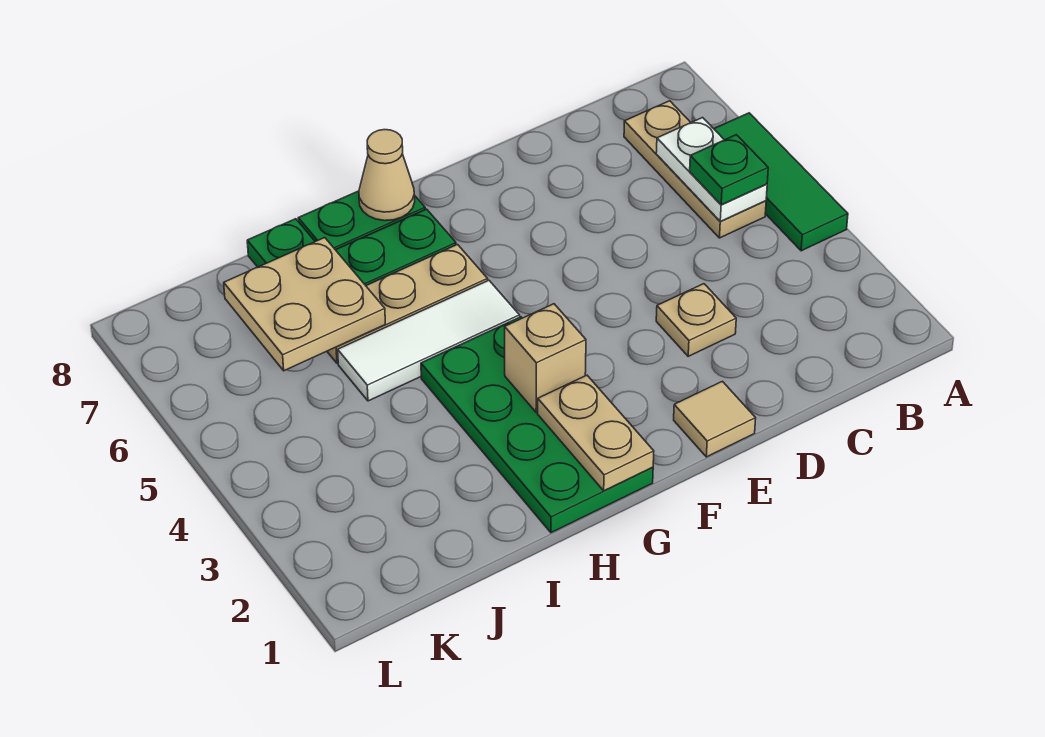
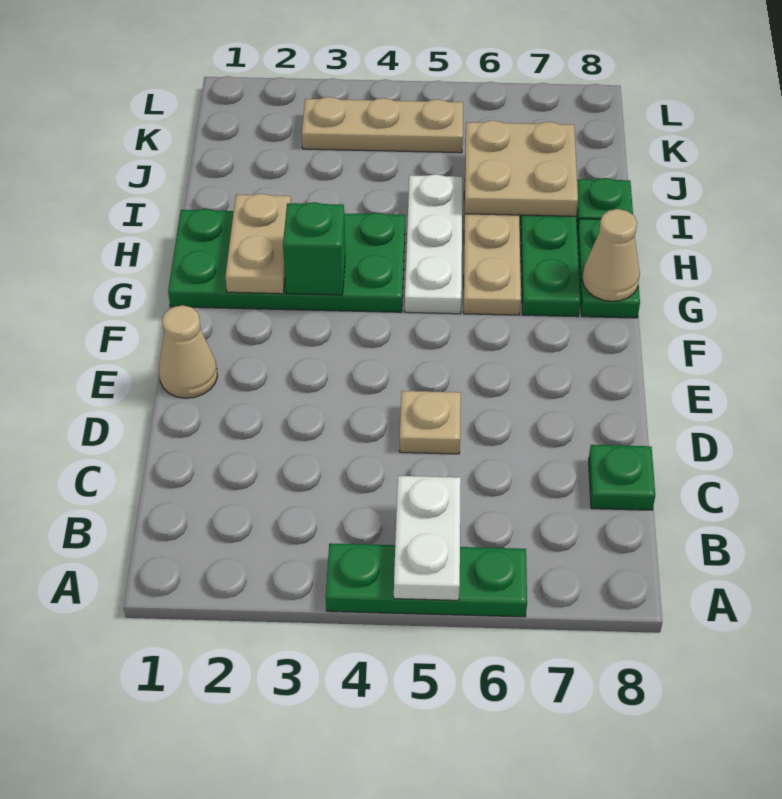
green 1x3 tile [714,113,848,251] -> green 1x3 plate [326,543,527,617]
tan 1x3 plate [624,101,766,238] -> tan 1x3 plate moved to [302,97,463,153]
white 1x2 plate [656,118,767,221] -> white 1x2 plate turned to [394,476,461,600]
green 1x1 plate [690,135,768,205] -> green 1x1 plate moved to [589,445,655,510]
tan 1x1 plate [656,284,736,356] -> tan 1x1 plate moved to [400,391,461,454]
tan 1x1 tile [674,381,756,457] -> tan 1x1 cone [159,305,217,398]
tan 1x2 plate [538,375,654,491] -> tan 1x2 plate turned to [225,194,291,294]
tan 1x1 brick [505,304,586,412] -> green 1x1 brick [283,202,345,295]
white 1x3 tile [338,280,520,401] -> white 1x3 plate [405,174,462,314]

